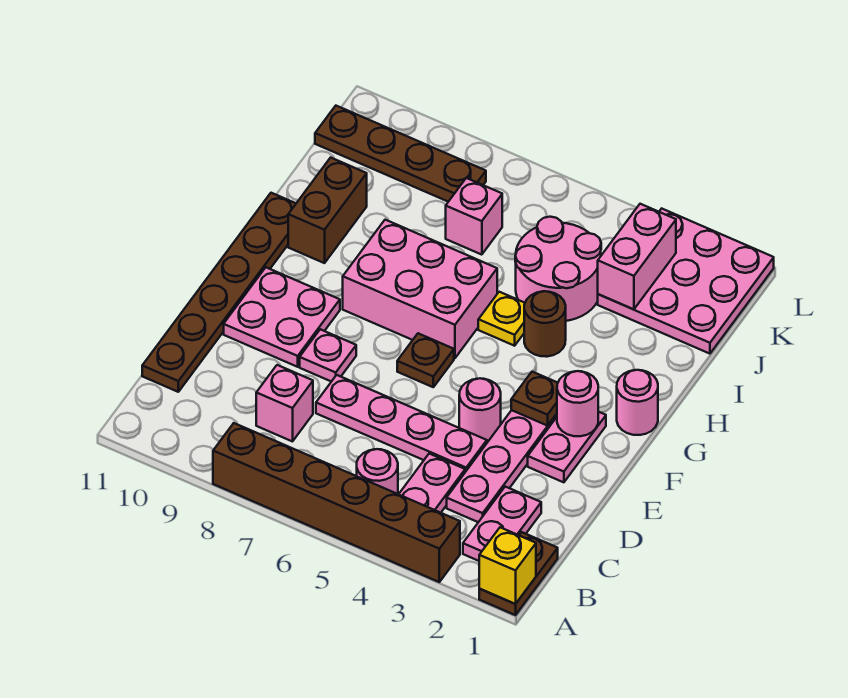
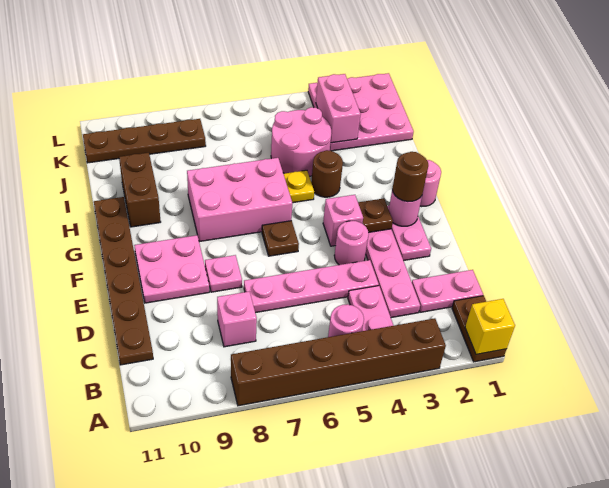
pink 1x2 plate [463,487,541,561] -> pink 1x2 plate turned to [412,270,483,312]
none -> brown 1x1 round brick [392,152,428,202]
pink 1x1 brick [446,178,502,255] -> pink 1x1 brick moved to [323,195,363,246]

